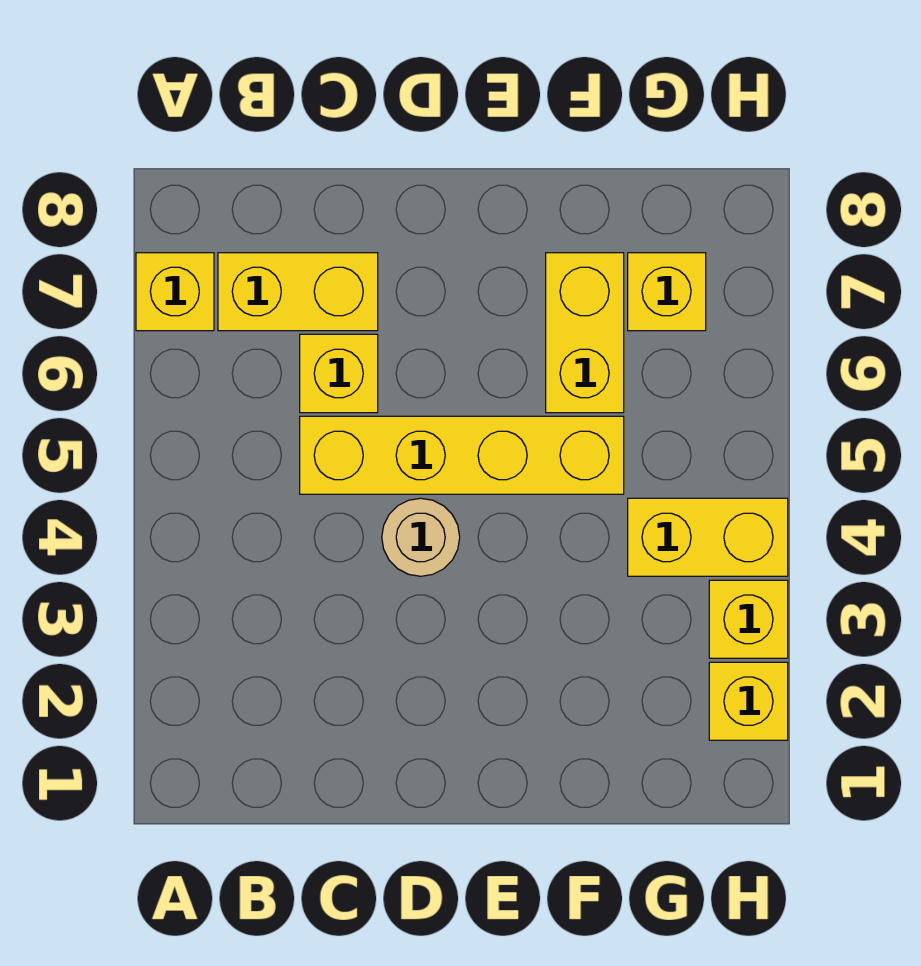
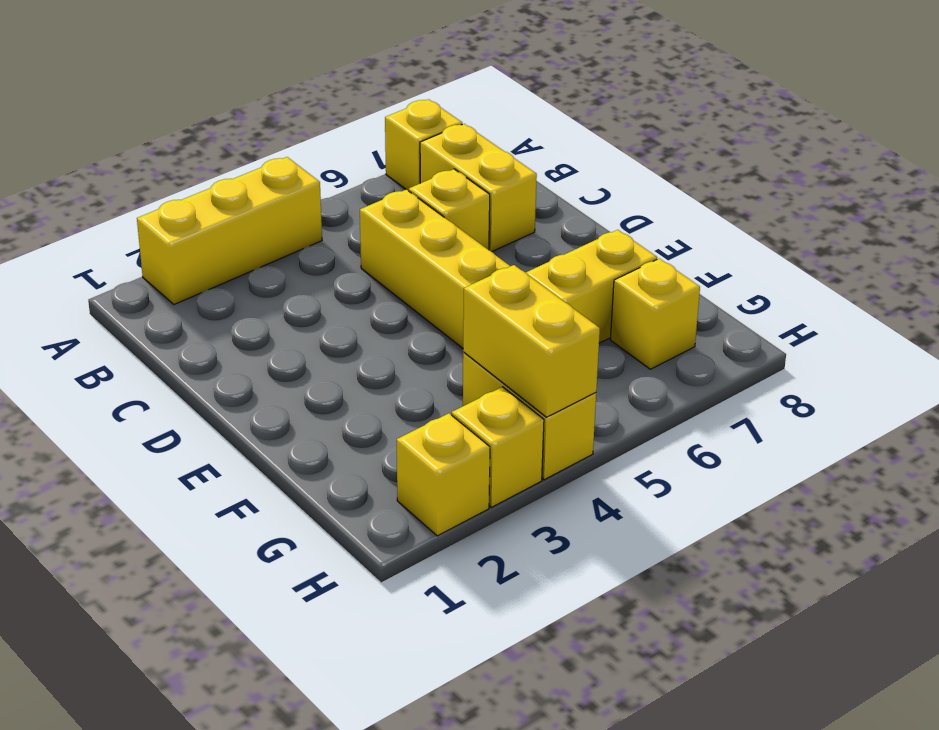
none -> yellow 1x3 brick [137,157,322,304]
tan 1x1 round brick [382,498,460,576] -> none
none -> yellow 1x2 brick [463,265,600,417]

